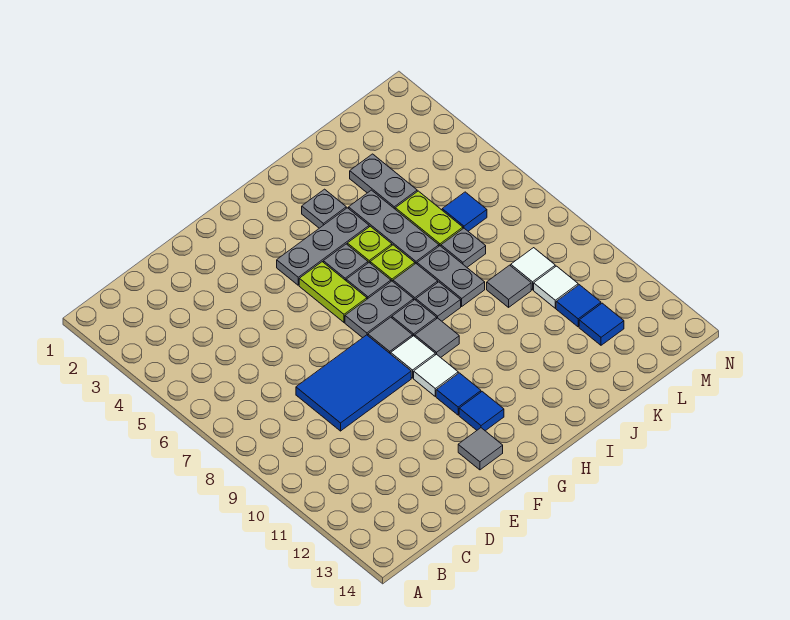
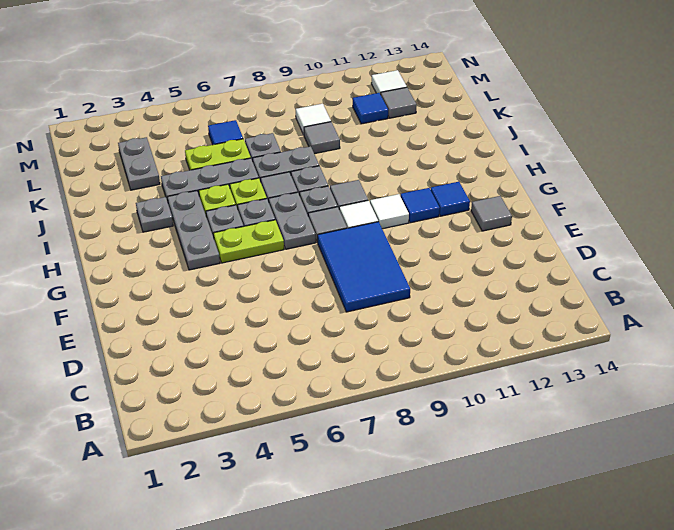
grey 1x2 plate [350,154,417,209] -> grey 1x2 plate turned to [118,137,160,190]
white 1x1 tile [534,266,578,308] -> white 1x1 tile moved to [371,70,407,94]
blue 1x1 tile [579,303,624,345] -> grey 1x1 tile [381,87,417,118]

